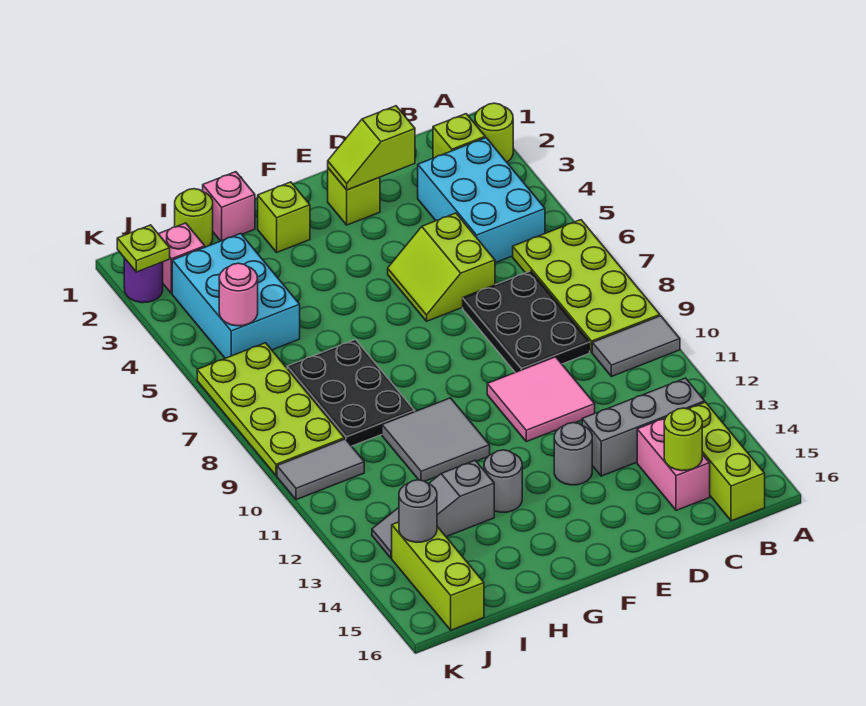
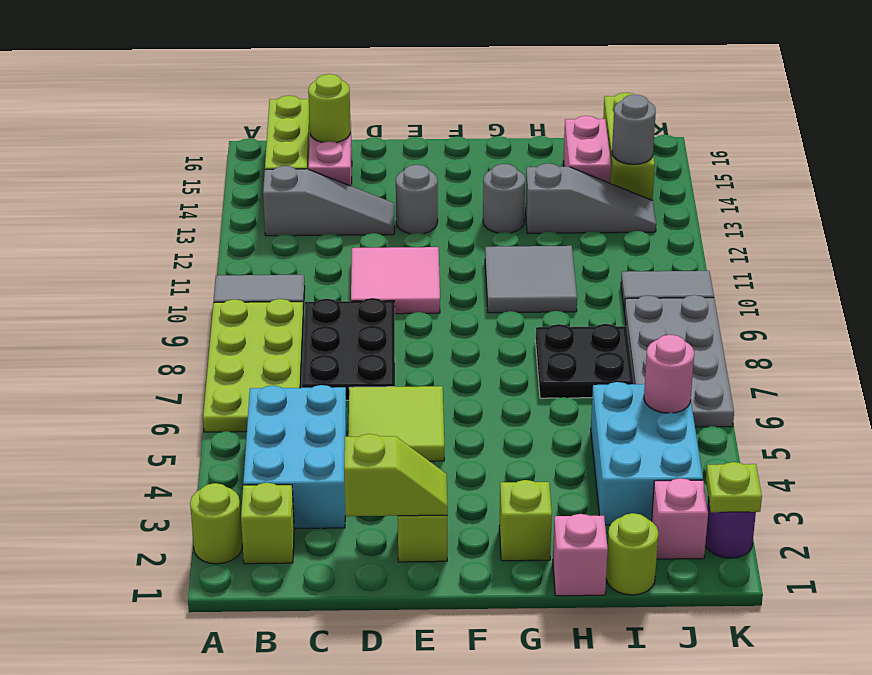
grey 1x3 brick [582,378,705,476] -> grey 1x3 slope [263,166,394,236]
lime 2x2 slope [388,213,495,321] -> lime 2x2 tile [348,386,444,461]
black 2x3 plate [287,340,415,446] -> black 2x2 plate [536,324,634,398]
none -> pink 1x2 brick [563,116,611,183]
lime 2x4 plate [197,343,344,476] -> grey 2x4 plate [624,295,734,427]

